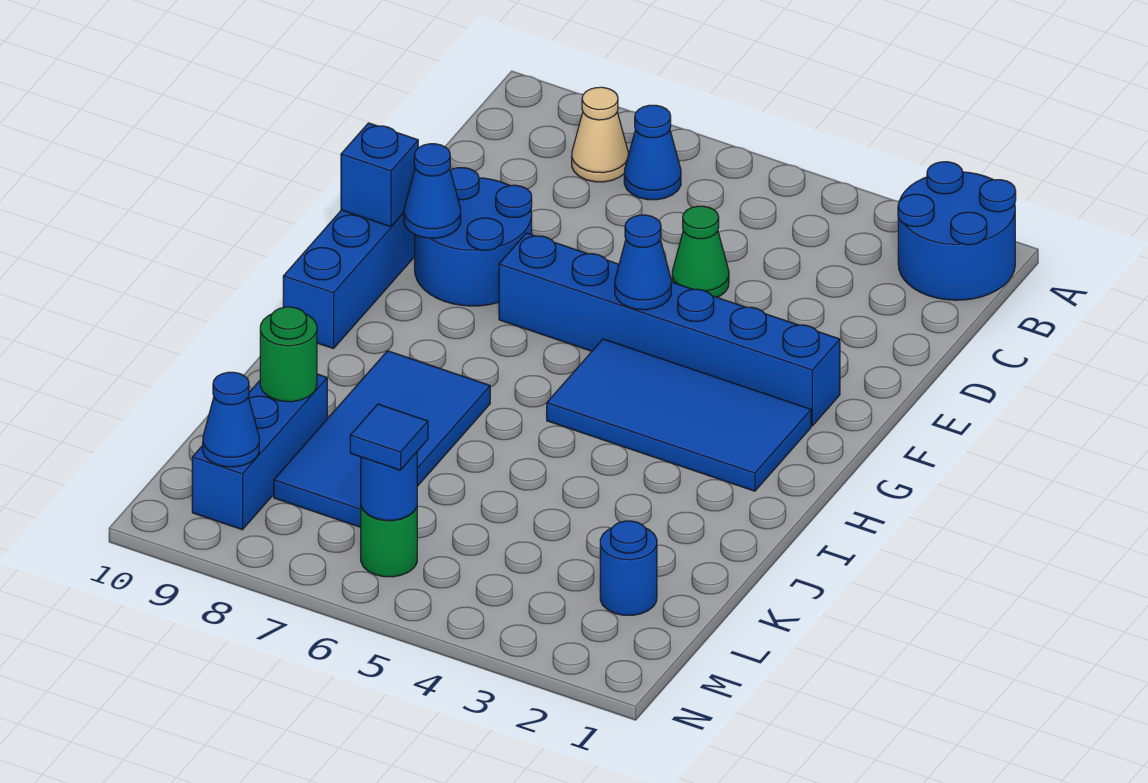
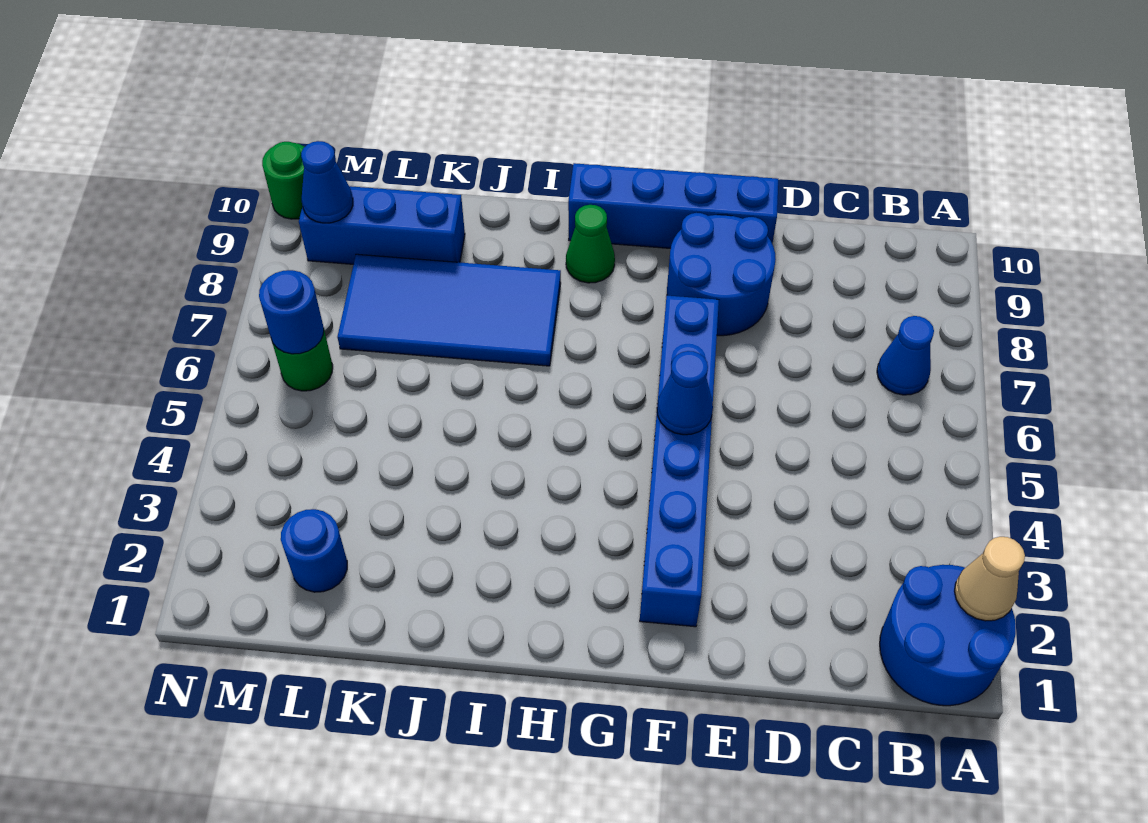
tan 1x1 cone [572,87,628,182] -> tan 1x1 cone moved to [955,537,1025,621]
green 1x1 cone [672,206,729,297] -> green 1x1 cone moved to [566,205,615,283]
blue 1x1 cone [404,144,461,238] -> none
blue 1x1 brick [341,123,418,227] -> none
blue 2x4 tile [547,339,811,491] -> none
green 1x1 round brick [260,307,317,402] -> green 1x1 round brick moved to [262,142,304,219]
blue 1x1 tile [350,404,428,470] -> none

